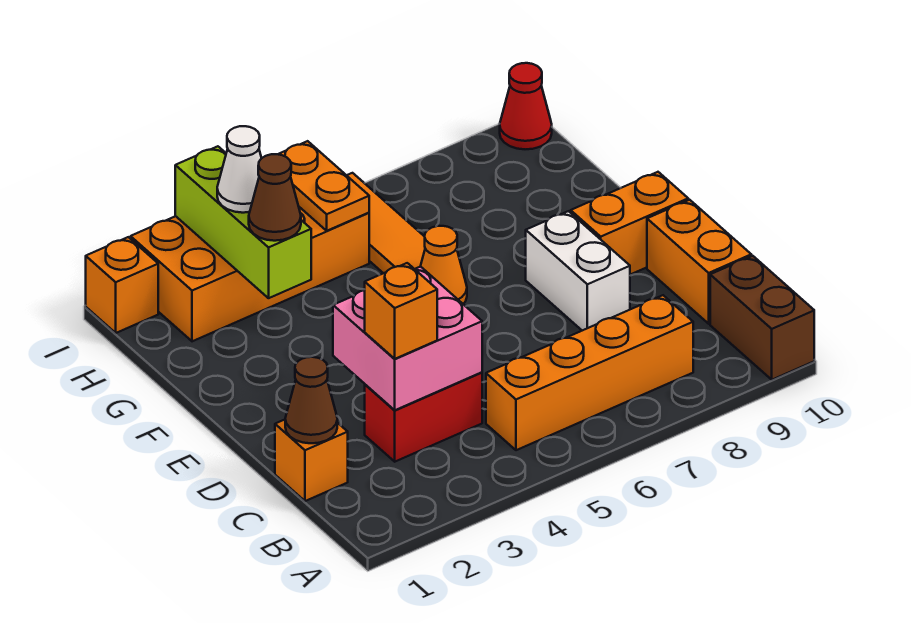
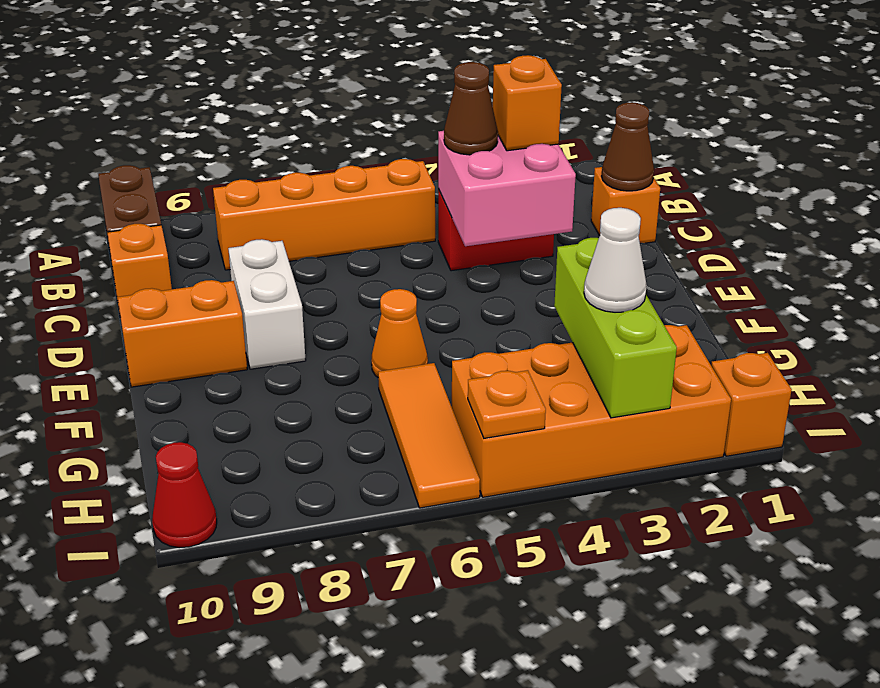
orange 1x2 brick [647,200,751,324] -> orange 1x1 brick [107,224,172,313]
brown 1x1 cone [249,154,301,241] -> brown 1x1 cone moved to [444,62,498,155]
orange 1x2 plate [278,141,369,231] -> orange 1x1 plate [468,370,546,438]

